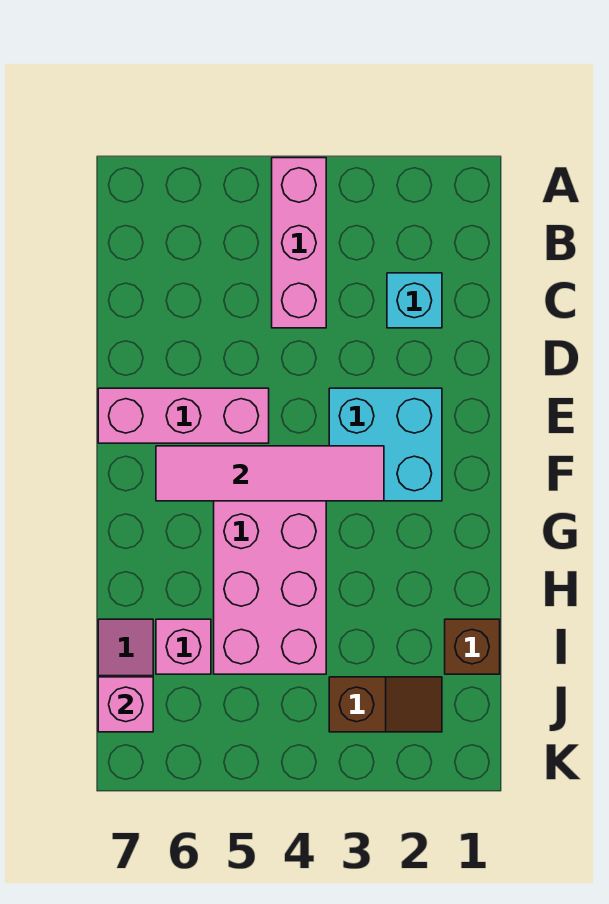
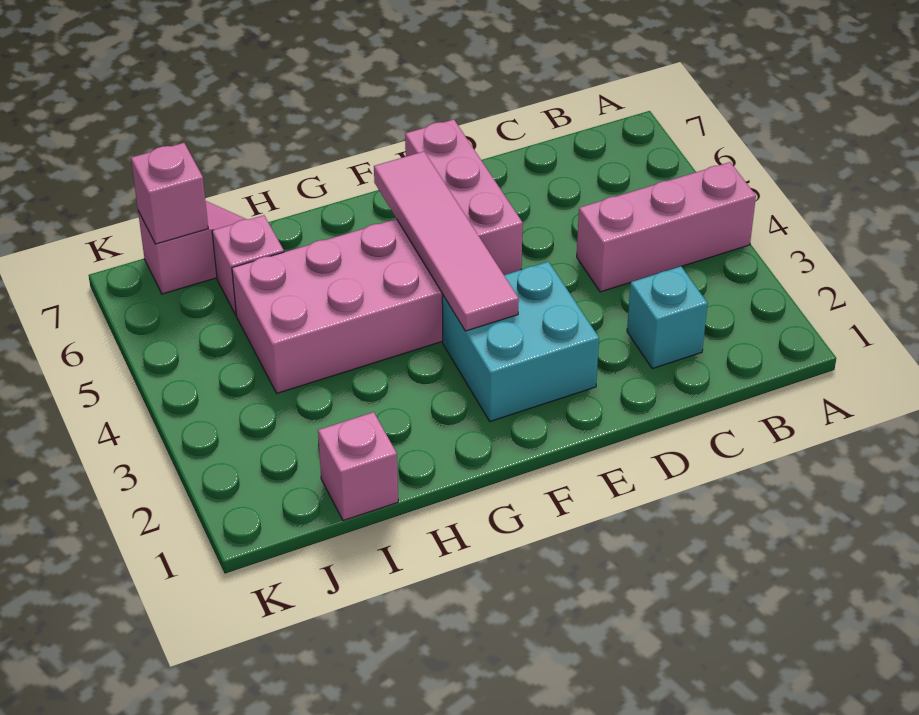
brown 1x1 brick [445,619,500,674] -> pink 1x1 brick [318,412,398,521]
brown 1x2 slope [329,677,442,732] -> none

